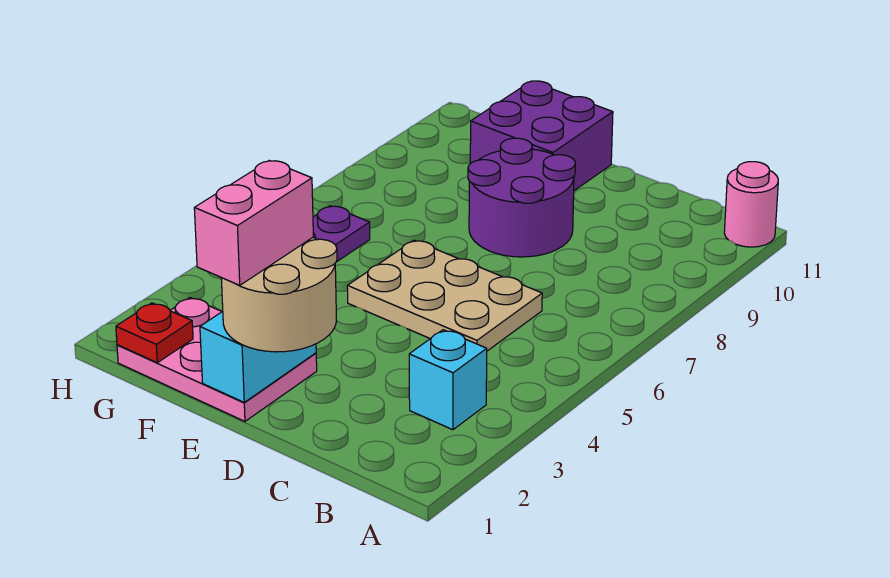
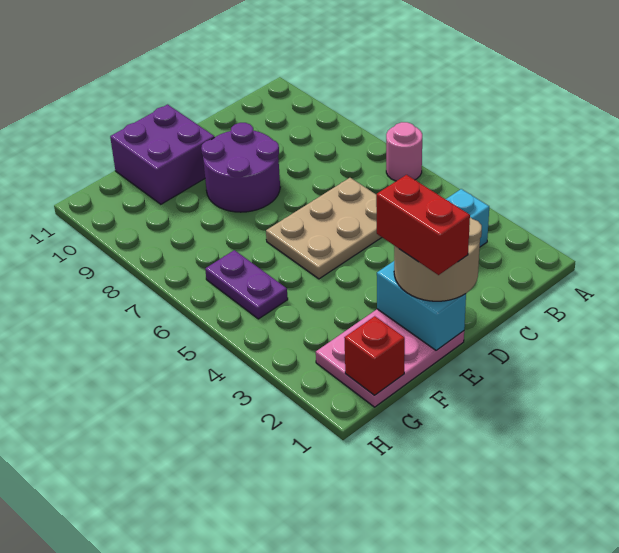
pink 1x1 round brick [724,162,778,247] -> pink 1x1 round brick moved to [386,122,422,181]
pink 1x2 brick [194,161,313,285] -> red 1x2 brick [376,175,470,275]
red 1x1 plate [116,303,193,363] -> red 1x1 brick [344,316,405,395]

